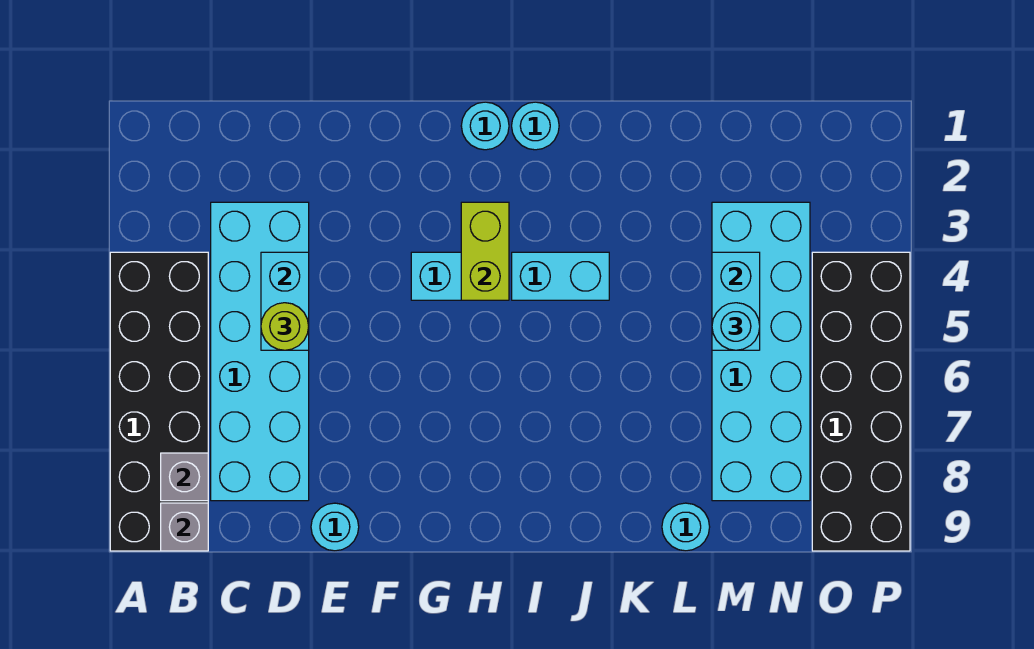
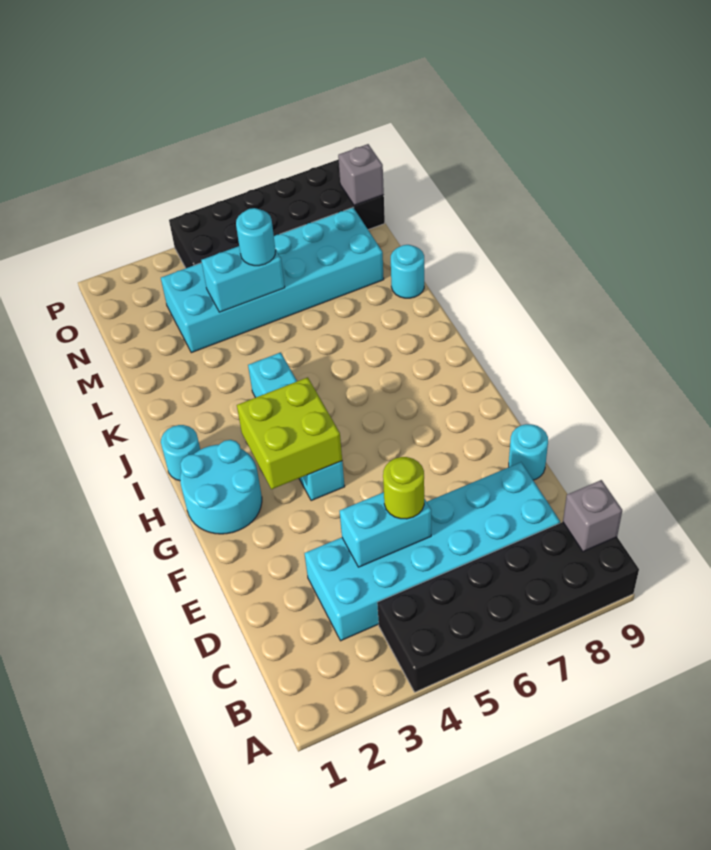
grey 1x1 brick [161,453,208,501] -> grey 1x1 brick moved to [338,144,384,205]
cyan 1x1 round brick [461,102,509,150] -> cyan 2x2 round brick [180,440,262,534]
lime 1x2 brick [461,202,509,300] -> lime 2x2 brick [237,377,342,489]

